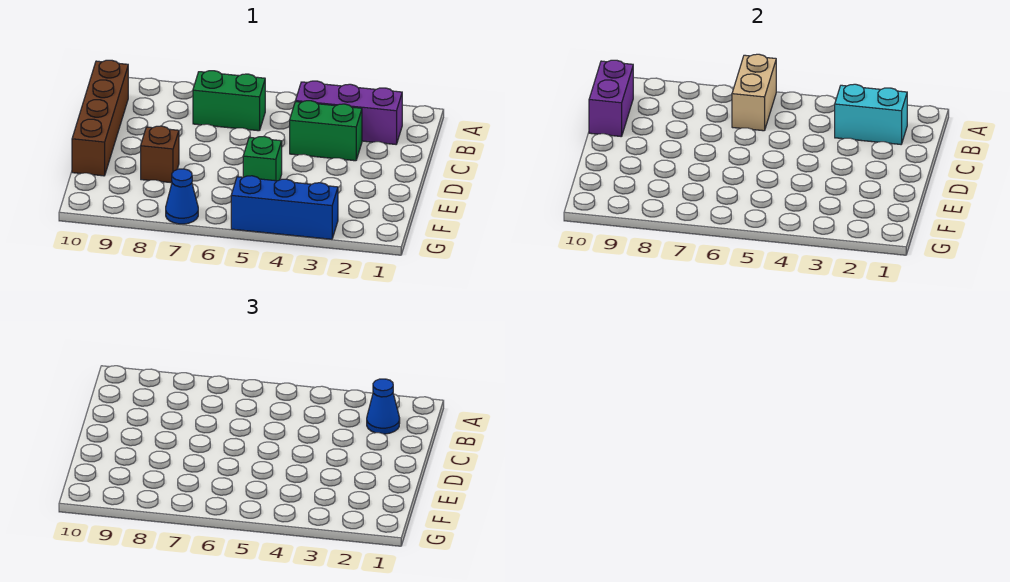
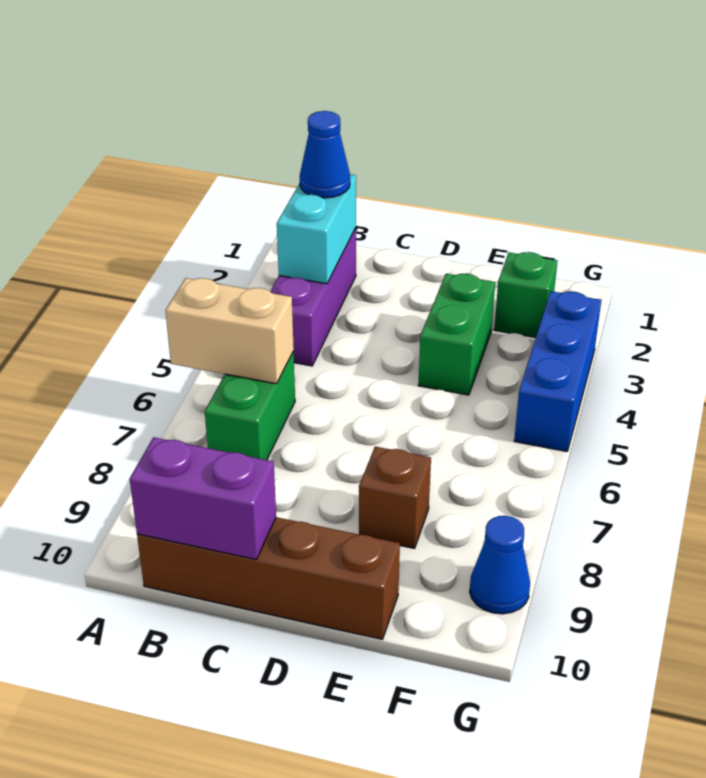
green 1x2 brick [290,101,362,161] -> green 1x2 brick moved to [418,274,495,395]
green 1x1 brick [243,137,282,181] -> green 1x1 brick moved to [494,252,557,338]
blue 1x1 cone [166,169,198,224] -> blue 1x1 cone moved to [470,516,530,614]

